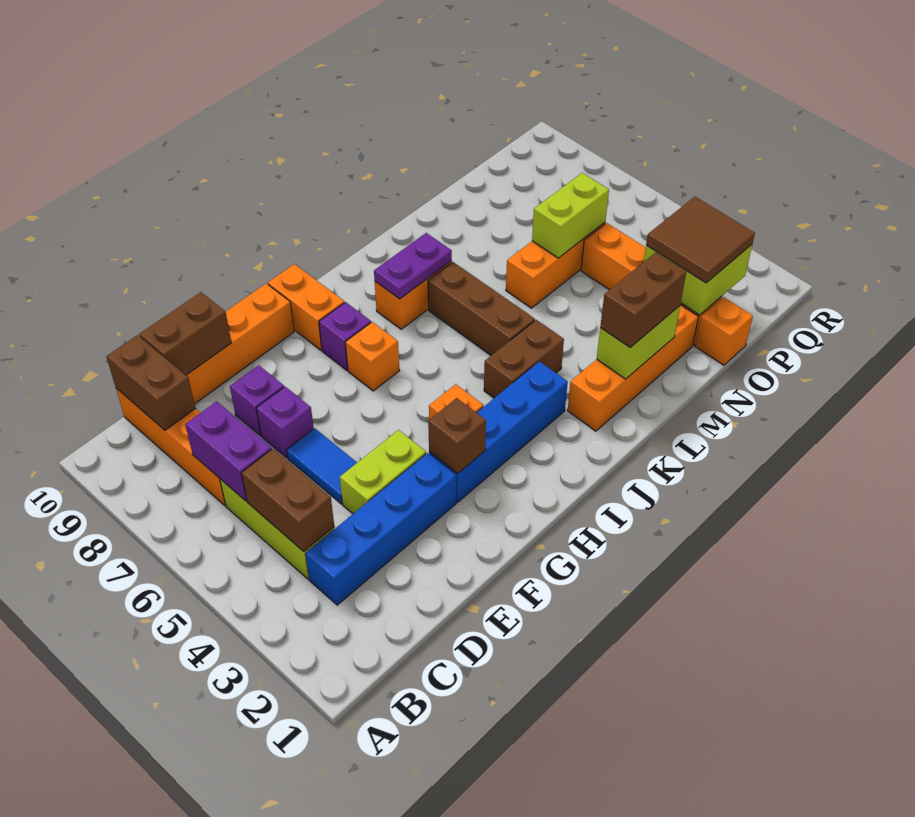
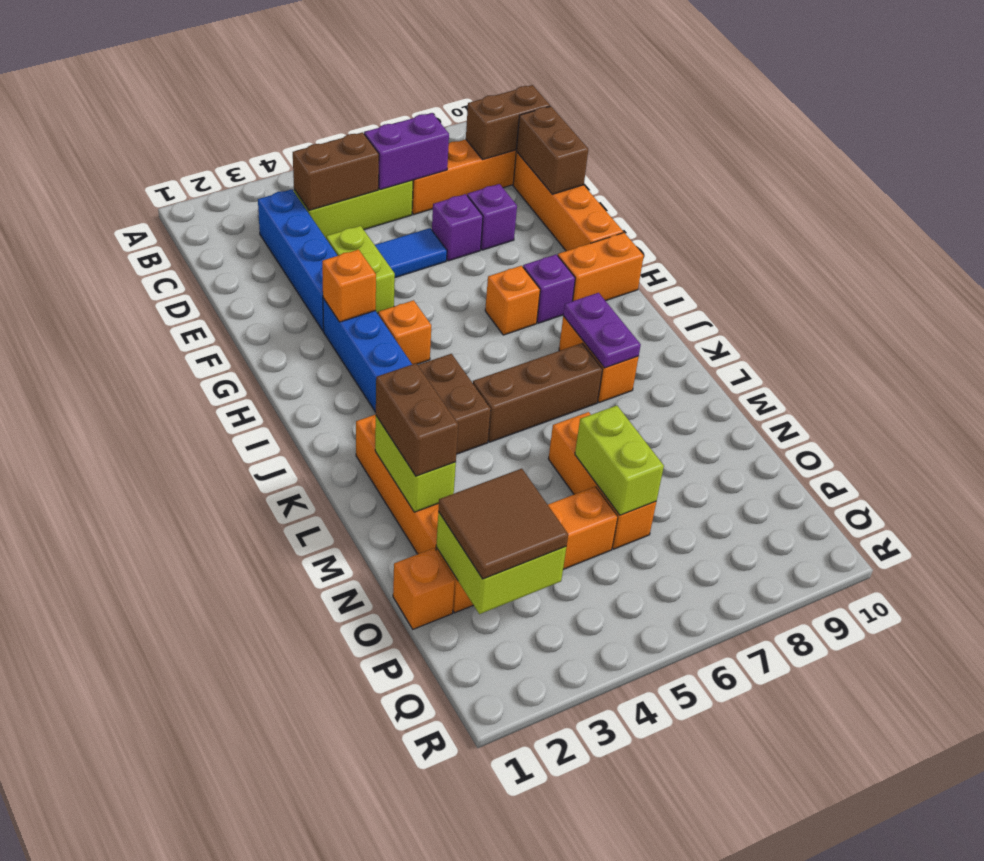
brown 1x1 brick [428,398,486,473] -> orange 1x1 brick [322,250,376,322]

